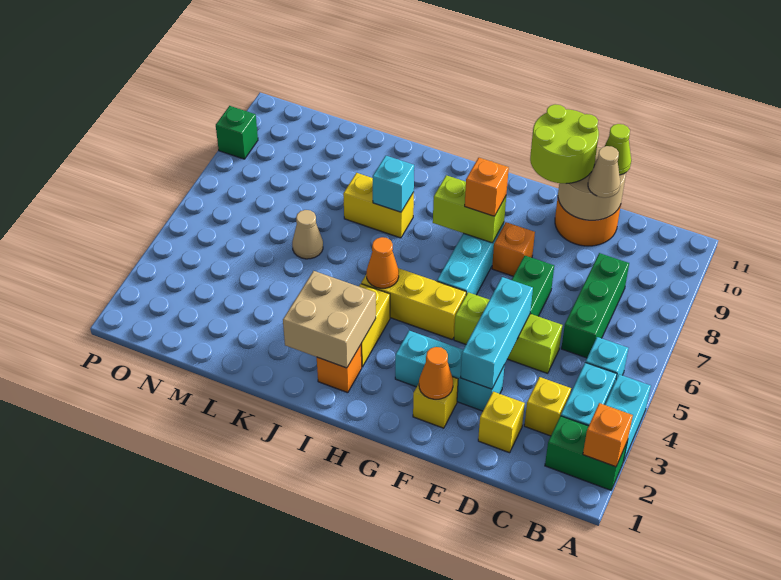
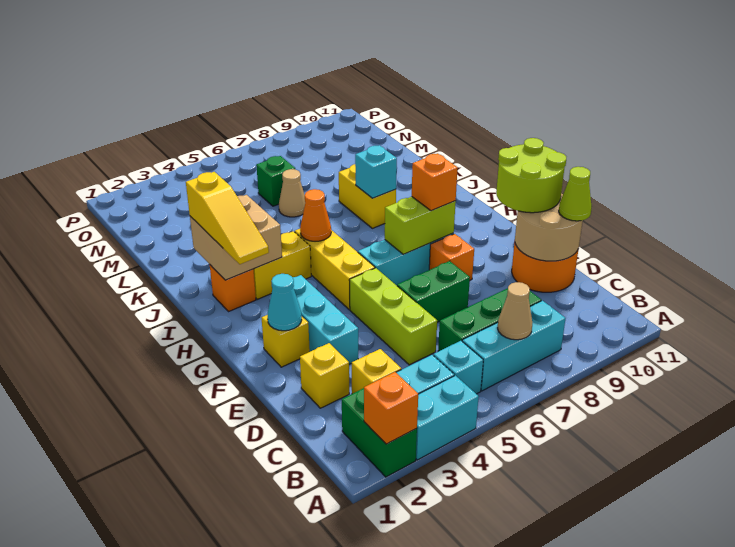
tan 1x1 cone [588,146,620,198] -> tan 1x1 cone moved to [498,282,532,340]
cyan 1x3 brick [461,277,533,389] -> cyan 1x3 brick moved to [462,301,566,391]
orange 1x1 cone [419,347,453,399] -> cyan 1x1 cone [267,274,302,331]
lime 1x2 brick [433,175,506,243] -> lime 1x2 brick turned to [385,197,456,254]
none -> yellow 1x3 slope [186,172,269,264]
green 1x1 brick [216,106,258,159] -> green 1x1 brick moved to [256,156,295,206]

